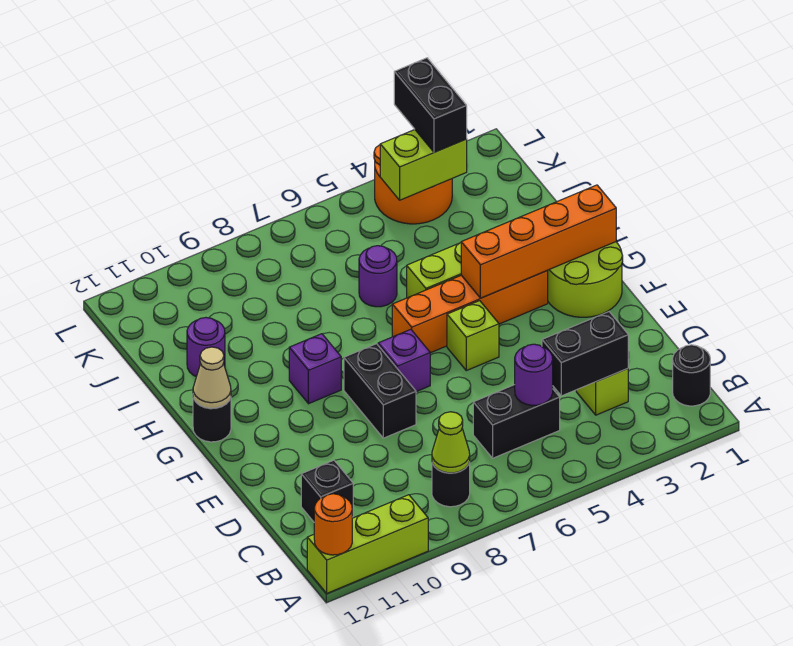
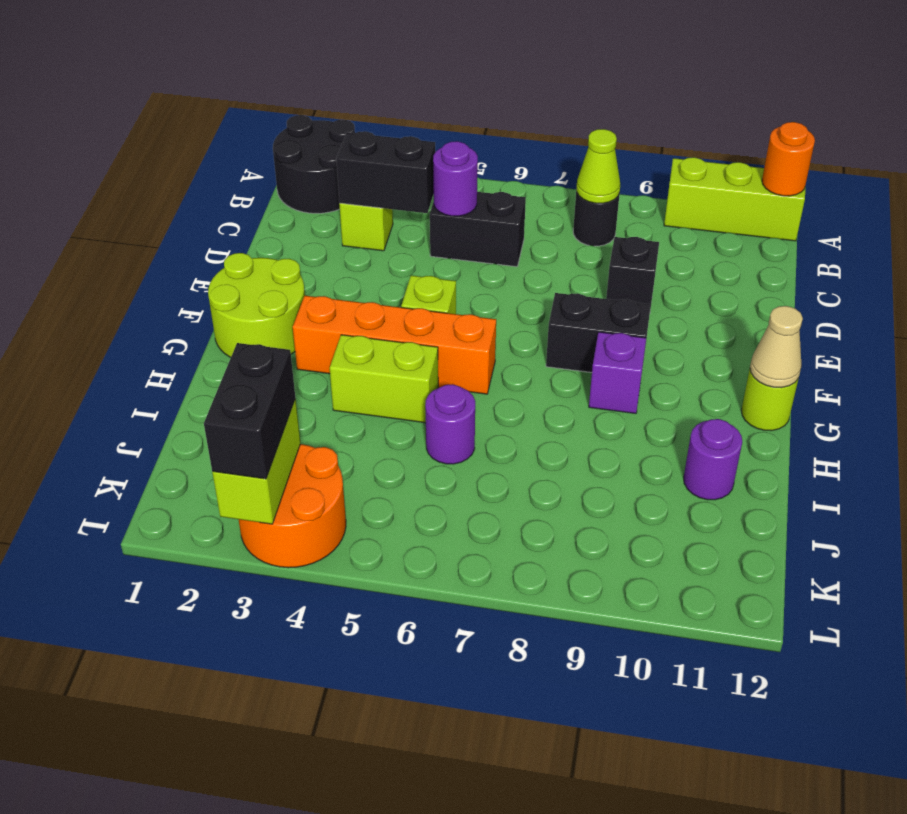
black 1x1 round brick [673,345,710,406] -> black 2x2 round brick [273,115,355,213]
black 1x1 brick [301,460,353,522] -> black 1x1 brick moved to [606,237,659,309]
black 1x2 brick [344,344,416,438] -> black 1x2 brick turned to [546,293,651,372]
purple 1x1 brick [378,329,430,392] -> none
orange 1x4 brick [461,185,616,298] -> none
black 1x1 round brick [193,397,231,442] -> lime 1x1 round brick [741,369,798,431]
lime 1x2 brick [380,130,467,200] -> lime 1x2 brick turned to [212,399,300,524]

